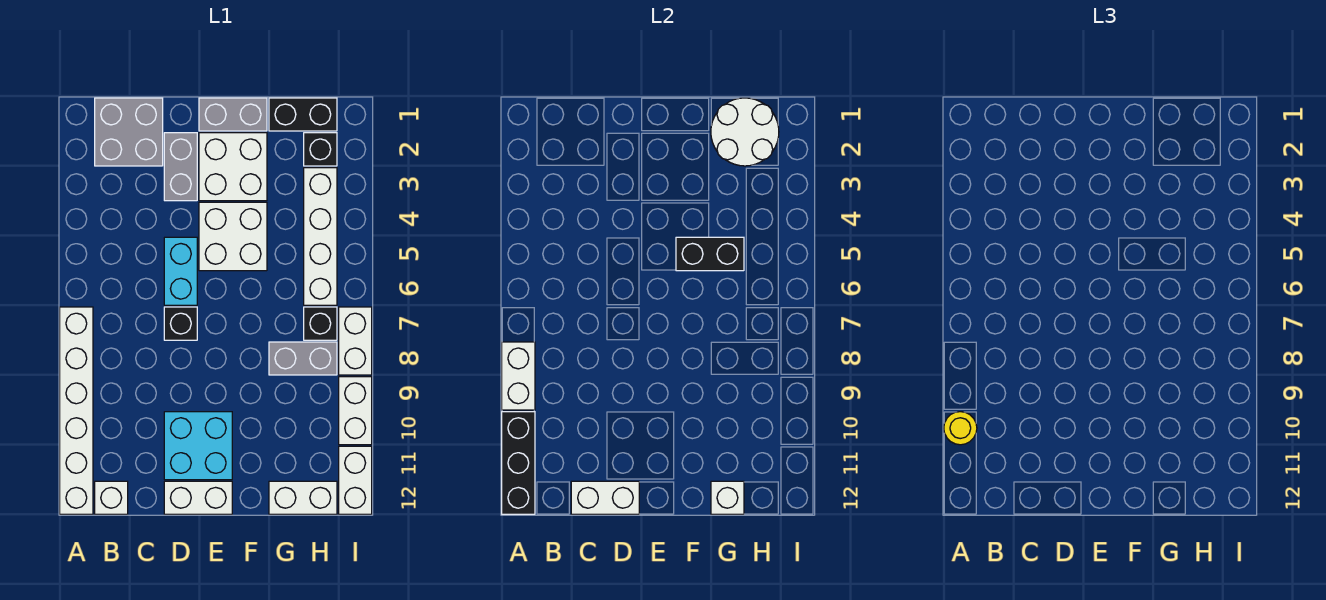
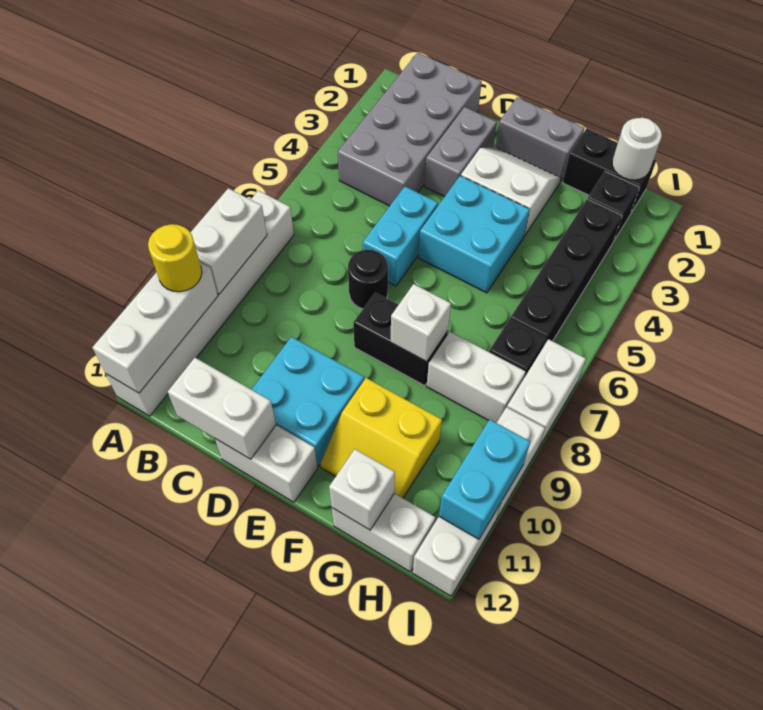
black 1x3 brick [502,412,535,514] -> white 1x3 brick [92,262,218,393]
grey 2x2 brick [95,98,163,166] -> grey 2x4 brick [338,53,482,206]
white 1x1 brick [95,481,128,514] -> white 1x1 brick moved to [391,284,451,362]
black 1x1 brick [164,307,197,340] -> black 1x1 round brick [348,250,388,309]
white 2x2 brick [199,133,267,201] -> white 2x2 slope [461,147,561,236]
white 2x2 brick [199,202,267,271] -> cyan 2x2 brick [418,176,530,293]
black 1x2 brick [676,237,744,271] -> black 1x2 brick moved to [353,293,448,386]
none -> yellow 2x2 slope [320,378,442,498]
white 2x2 round brick [711,98,779,166] -> white 1x1 round brick [612,118,662,180]
grey 1x2 brick [269,342,337,375] -> white 1x2 brick [427,332,526,423]
white 1x4 brick [304,168,337,305] -> black 1x4 brick [510,199,622,343]
none -> cyan 1x2 brick [439,419,530,539]

